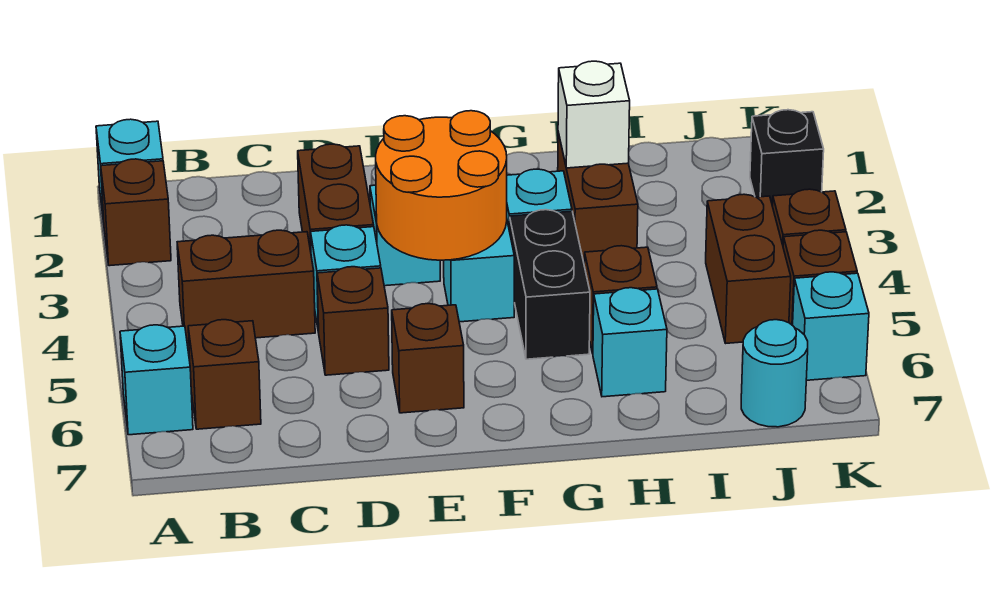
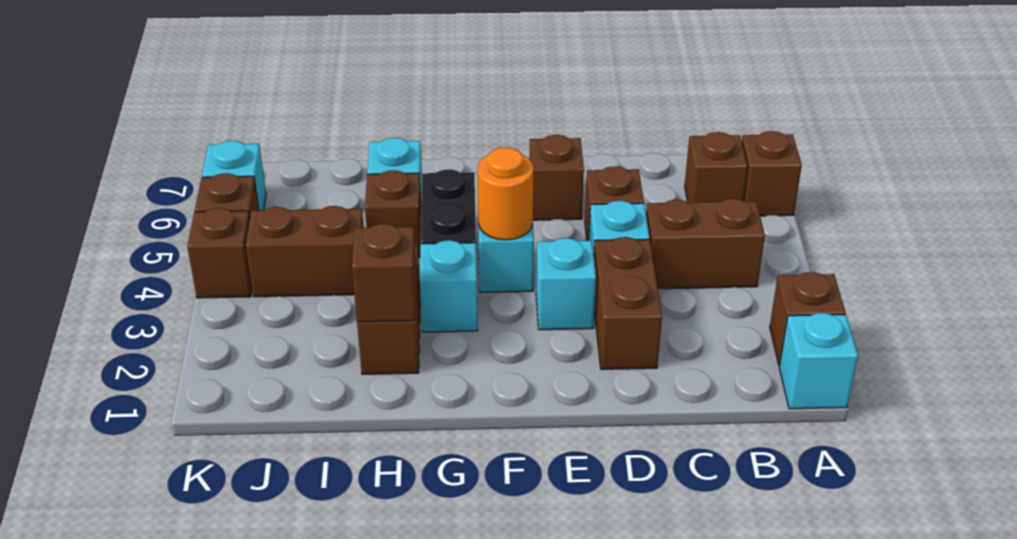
cyan 1x1 brick [120,325,193,435] -> brown 1x1 brick [742,131,802,216]
orange 2x2 round brick [376,111,507,260] -> orange 1x1 round brick [477,147,534,240]
white 1x1 brick [558,61,630,168] -> brown 1x1 brick [352,224,417,322]
brown 1x2 brick [706,194,791,343] -> brown 1x2 brick turned to [246,206,364,297]
cyan 1x1 round brick [741,320,808,427] -> none
black 1x1 brick [750,110,824,206] -> none

